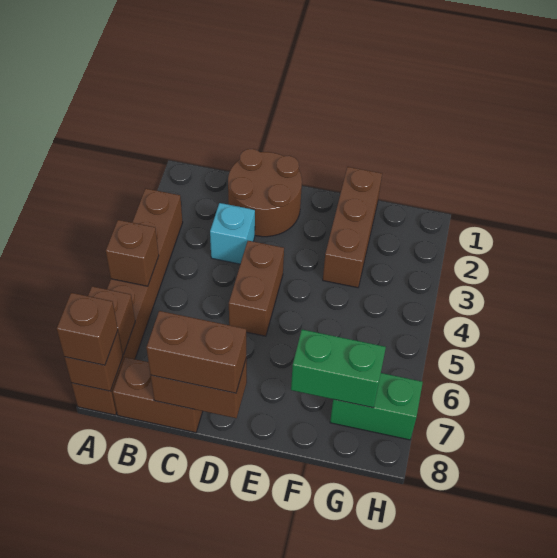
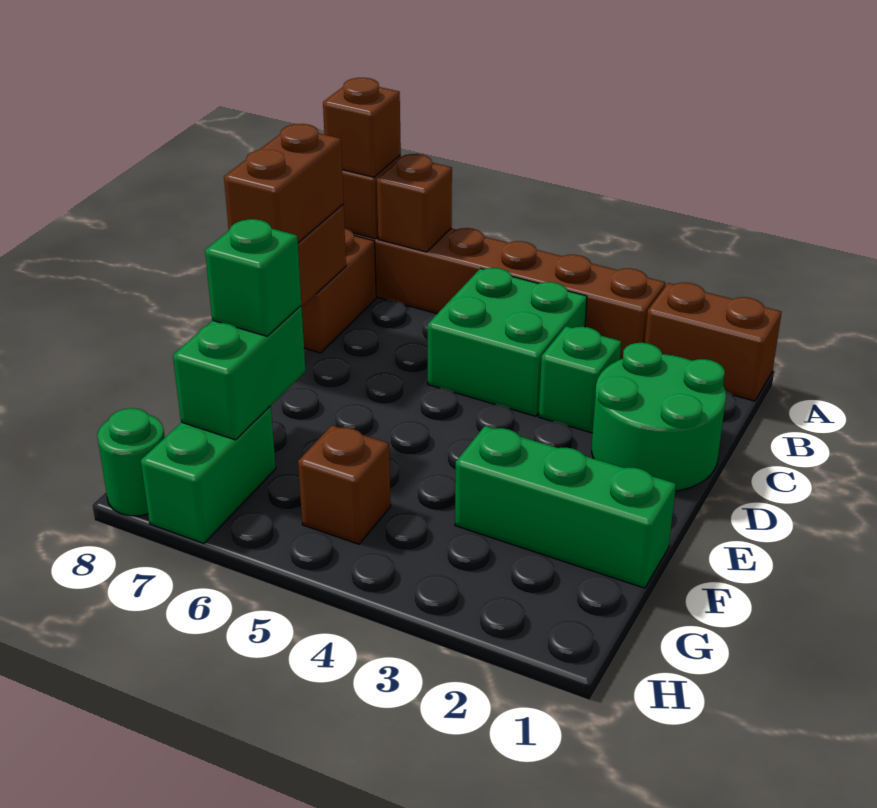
brown 1x1 brick [106,220,159,286] -> brown 1x1 brick moved to [298,425,391,544]
none -> green 2x2 brick [428,268,587,416]
brown 2x2 round brick [228,149,302,237] -> green 2x2 round brick [592,343,726,491]
cyan 1x1 brick [210,203,255,264] -> green 1x1 brick [539,326,621,433]
brown 1x2 brick [229,241,284,336] -> brown 1x2 brick moved to [645,283,782,401]
brown 1x3 brick [323,167,382,288] -> green 1x3 brick [455,426,676,588]
none -> green 1x1 brick [205,219,301,336]
none -> green 1x1 round brick [97,408,165,516]

